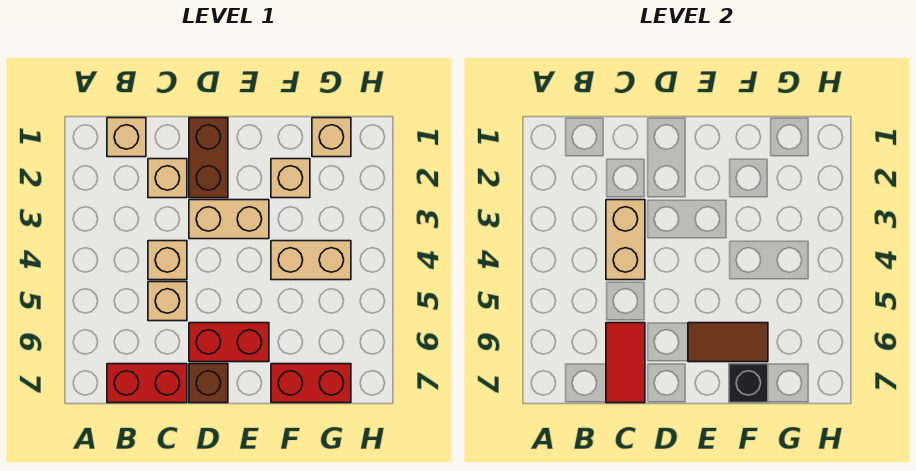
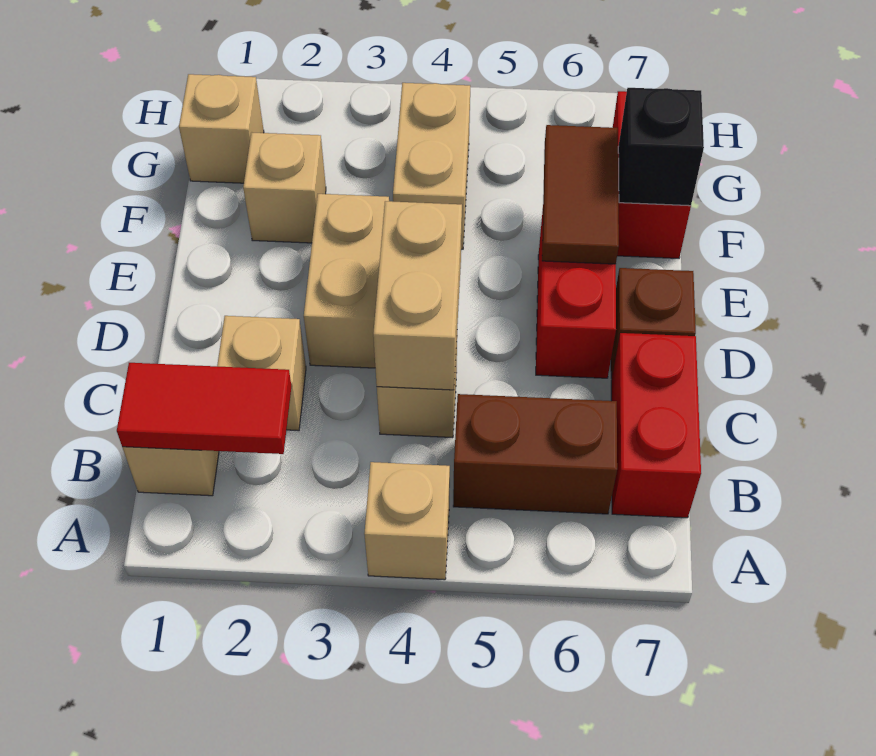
tan 1x2 brick [606,200,645,280] -> tan 1x2 brick turned to [373,201,462,390]
tan 1x1 brick [148,282,187,321] -> tan 1x1 brick moved to [364,462,450,580]
red 1x2 tile [606,323,645,403] -> red 1x2 tile moved to [117,363,291,454]
brown 1x2 brick [189,118,228,198] -> brown 1x2 brick moved to [453,394,617,514]

